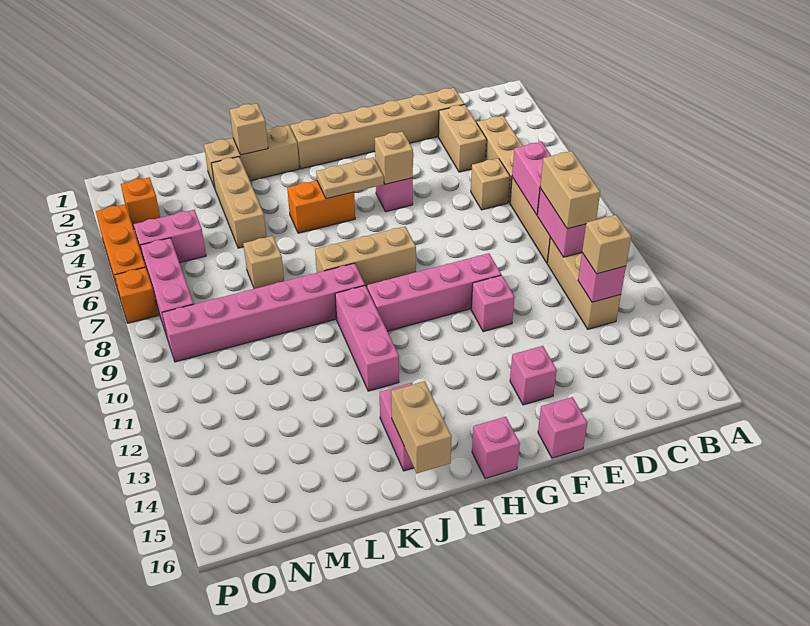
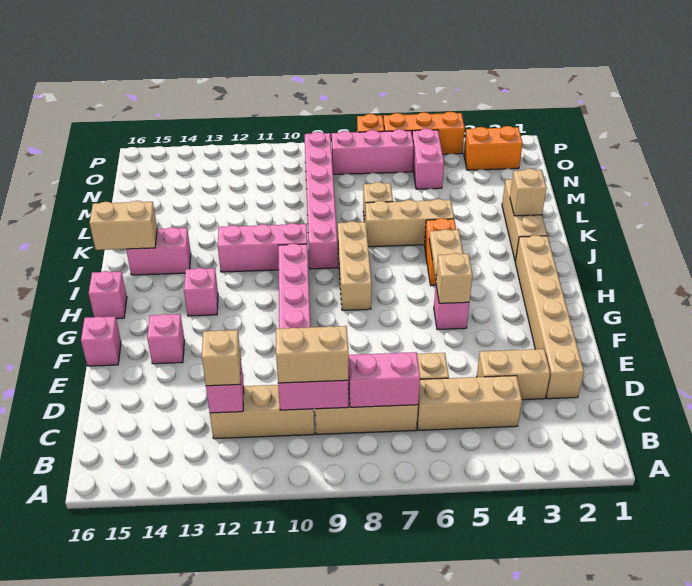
pink 1x1 brick [471,275,515,332] -> pink 1x1 brick moved to [184,268,218,316]
tan 1x3 brick [211,157,266,248] -> tan 1x3 brick moved to [365,199,454,247]
orange 1x1 brick [121,177,160,229] -> orange 1x2 brick [464,126,523,170]

